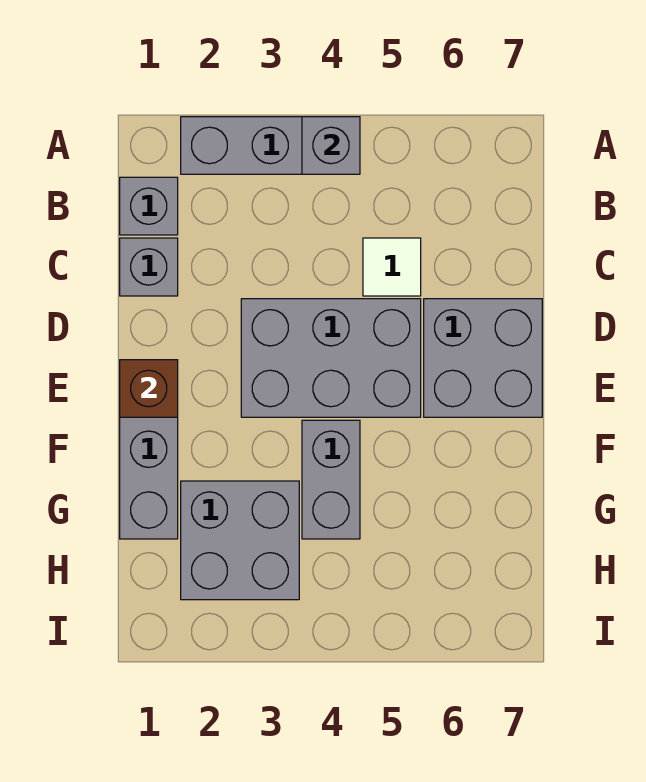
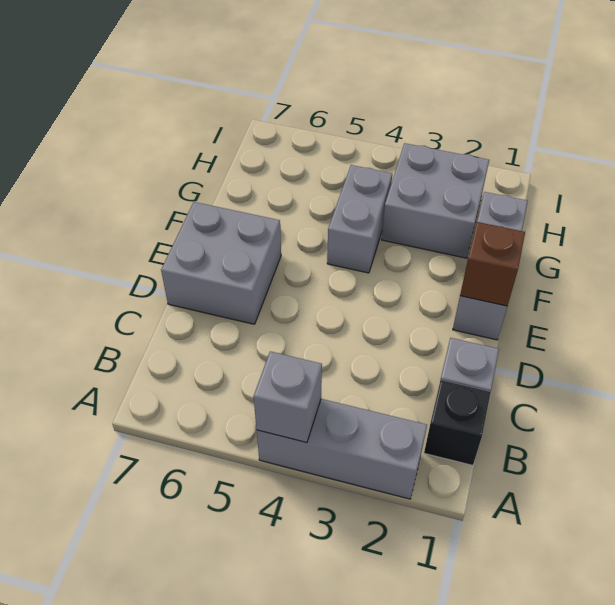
grey 1x1 brick [120,177,178,235] -> black 1x1 brick [424,380,491,465]
white 1x1 tile [363,238,421,296] -> none
grey 2x3 brick [241,299,421,417] -> none

